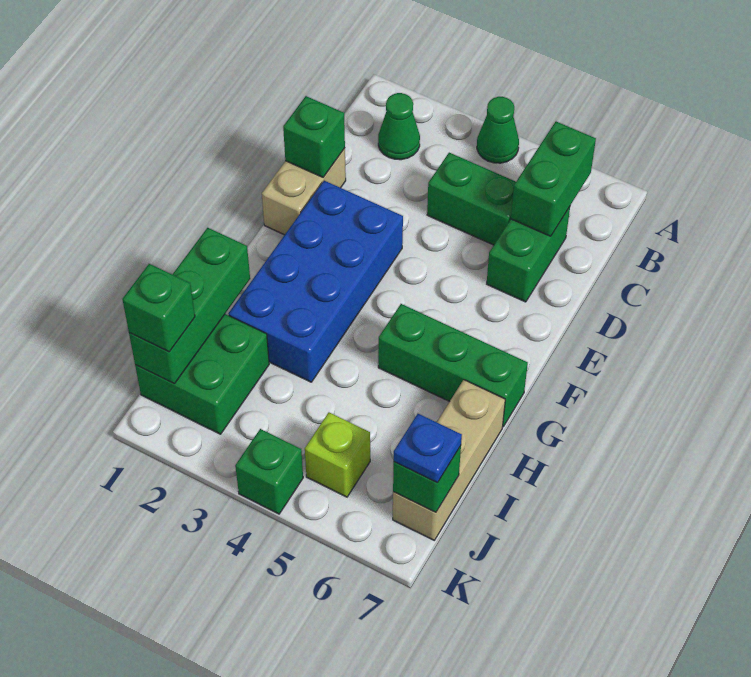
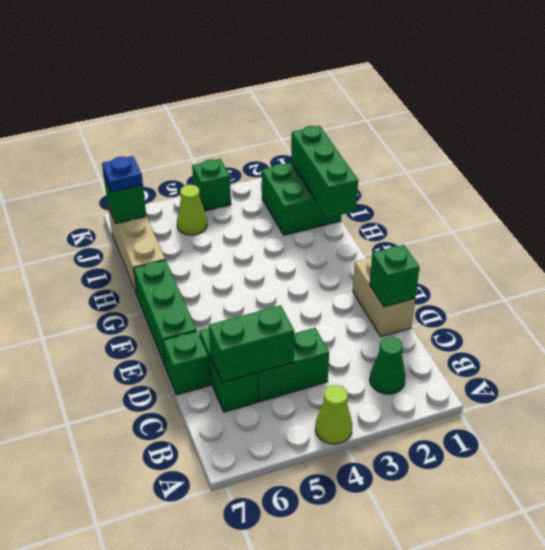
green 1x1 cone [477,97,519,163] -> lime 1x1 cone [315,385,352,444]
green 1x2 brick [511,122,596,236] -> green 1x2 brick turned to [209,305,294,382]
blue 2x4 brick [228,181,403,382] -> none
green 1x3 brick [378,304,528,427] -> green 1x3 brick turned to [134,260,197,368]
green 1x1 brick [122,264,195,352] -> green 1x1 brick moved to [163,331,210,395]
lime 1x1 brick [305,413,370,497] -> lime 1x1 cone [177,185,207,235]

